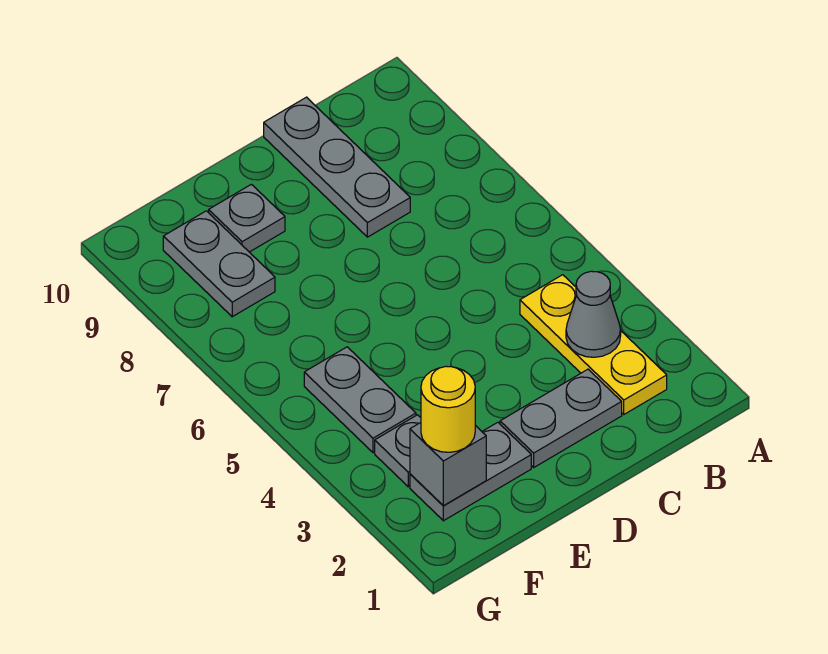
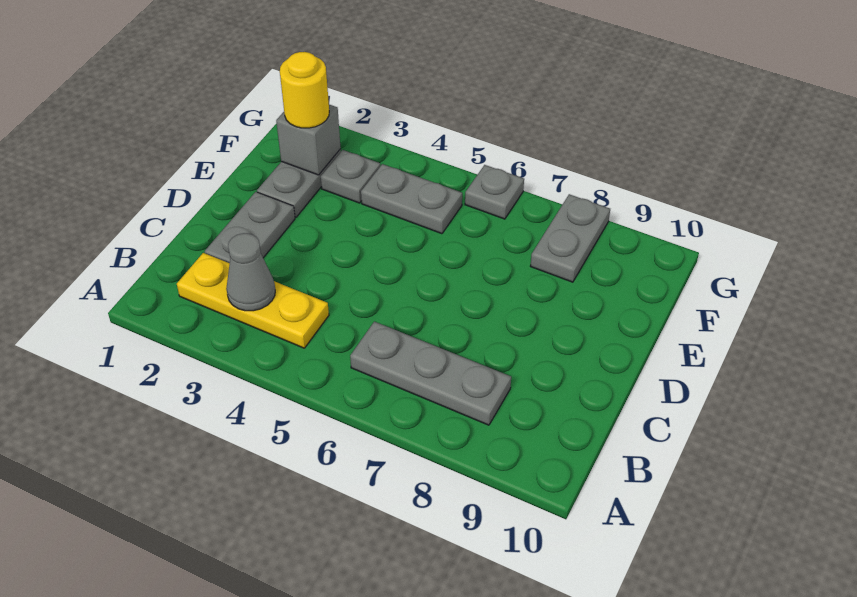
grey 1x3 plate [264,97,410,237] -> grey 1x3 plate moved to [350,322,511,425]
grey 1x1 plate [209,184,285,252] -> grey 1x1 plate moved to [465,165,524,219]
grey 1x2 plate [163,211,275,317] -> grey 1x2 plate turned to [531,194,610,282]

